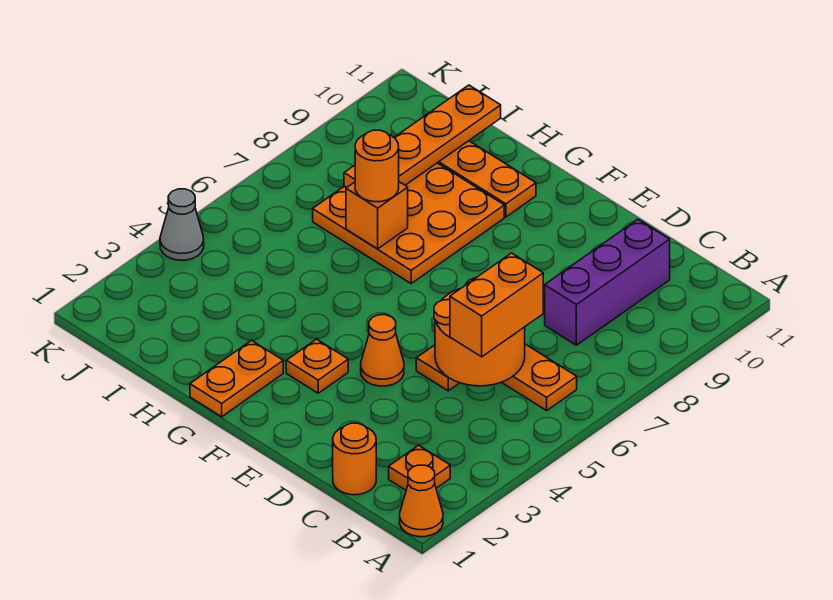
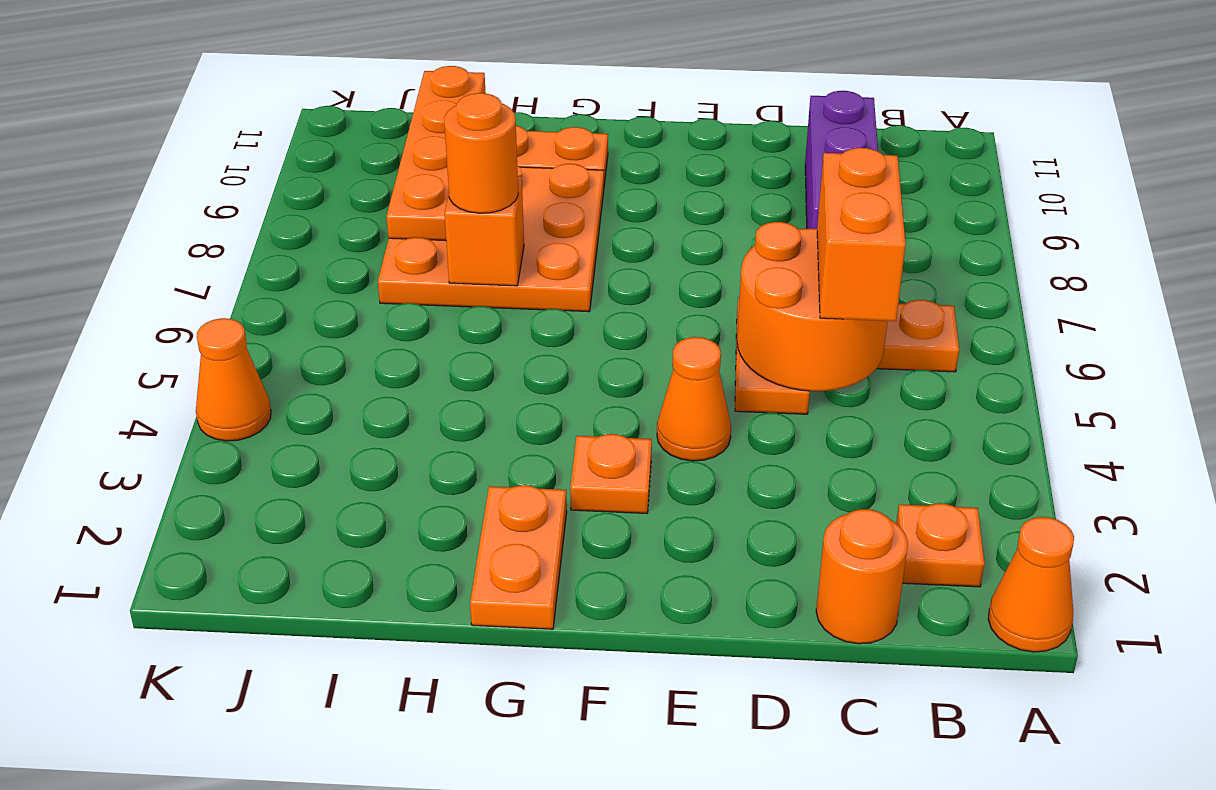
grey 1x1 cone [160,189,204,260] -> orange 1x1 cone [196,318,271,441]

